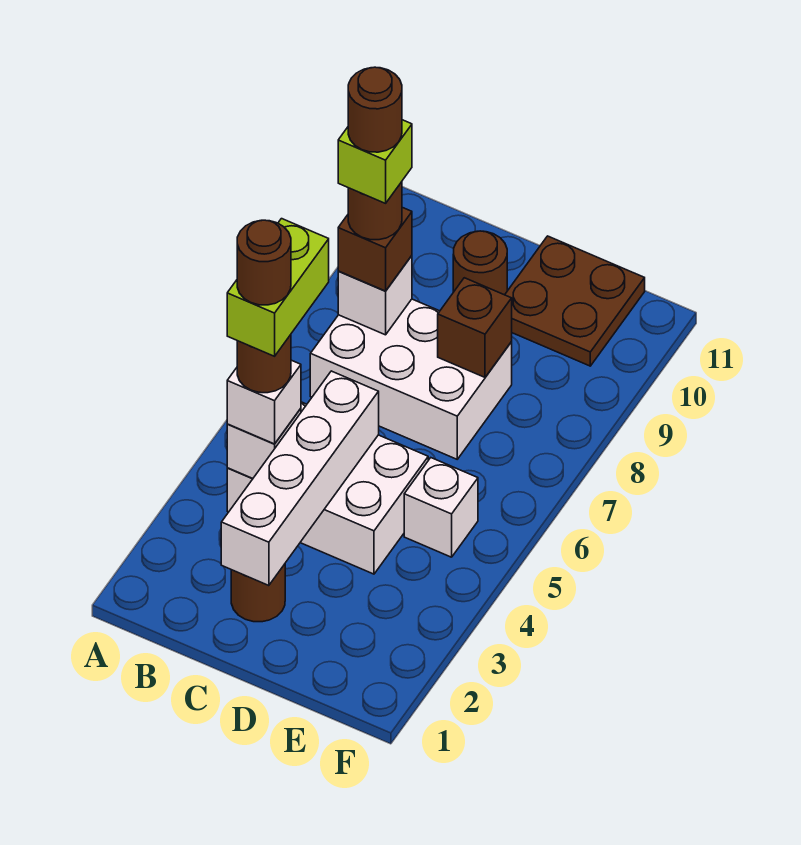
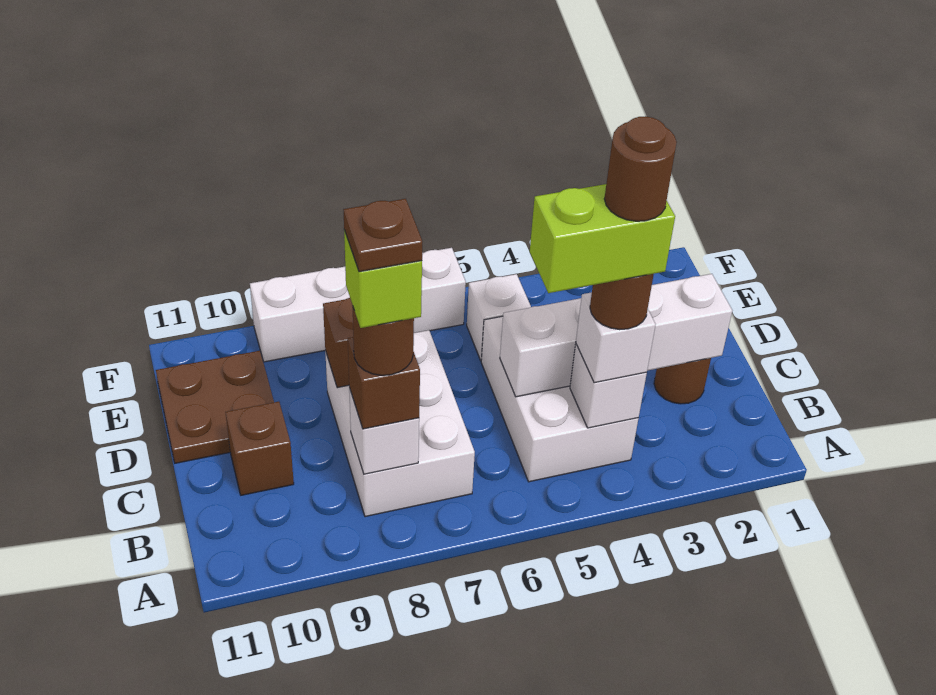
brown 1x1 round brick [348,67,402,152] -> brown 1x1 plate [343,199,422,272]
brown 1x1 round brick [453,231,507,295] -> brown 1x1 brick [225,402,294,495]
none -> white 1x4 brick [250,248,466,362]

